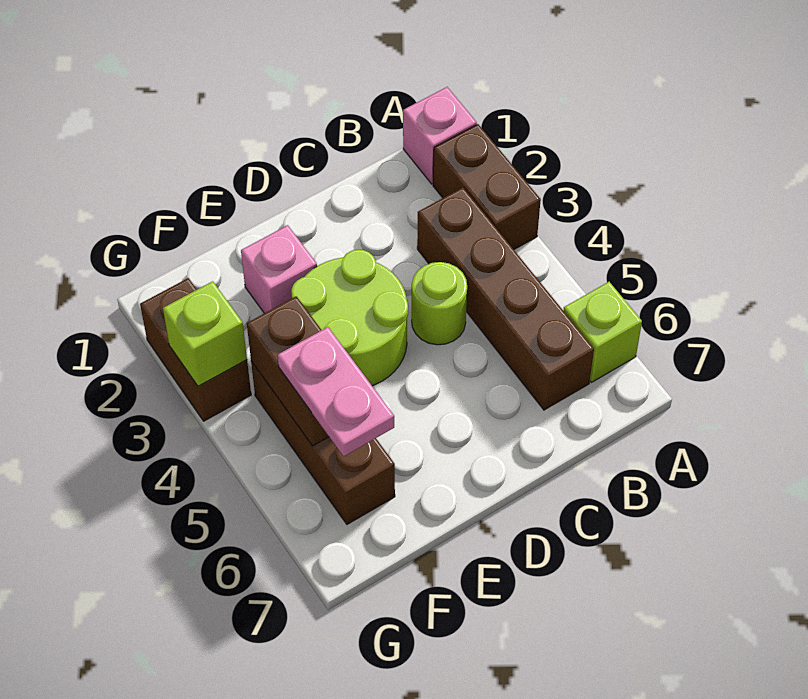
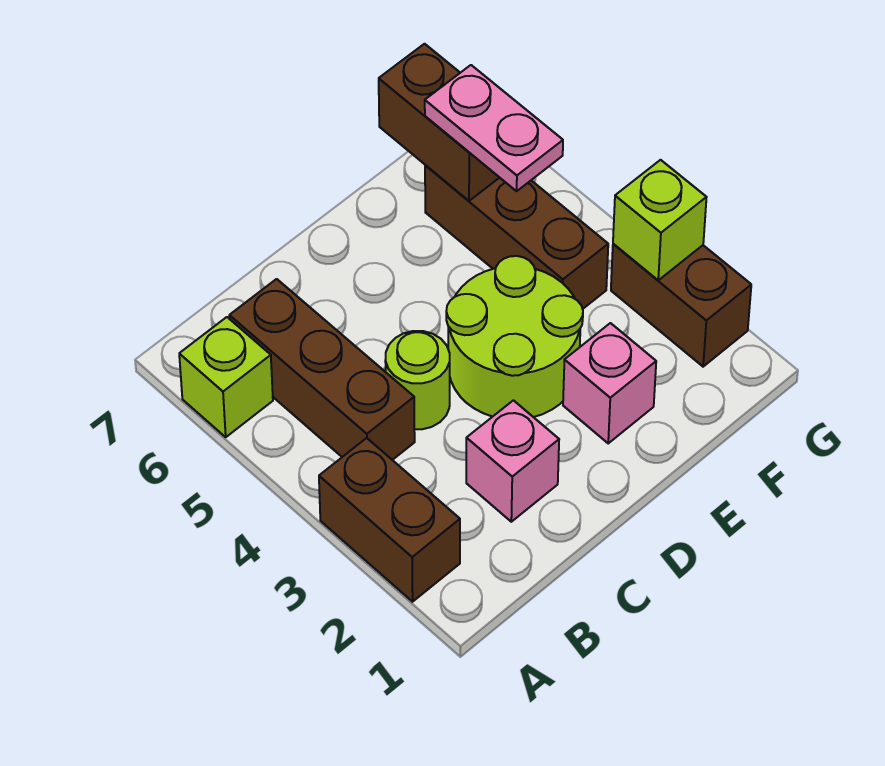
pink 1x1 brick [403,87,477,184] -> pink 1x1 brick moved to [466,400,559,522]
brown 1x4 brick [417,188,594,410] -> brown 1x3 brick [229,279,415,460]
brown 1x2 brick [247,296,329,446] -> brown 1x2 brick moved to [379,44,500,201]

